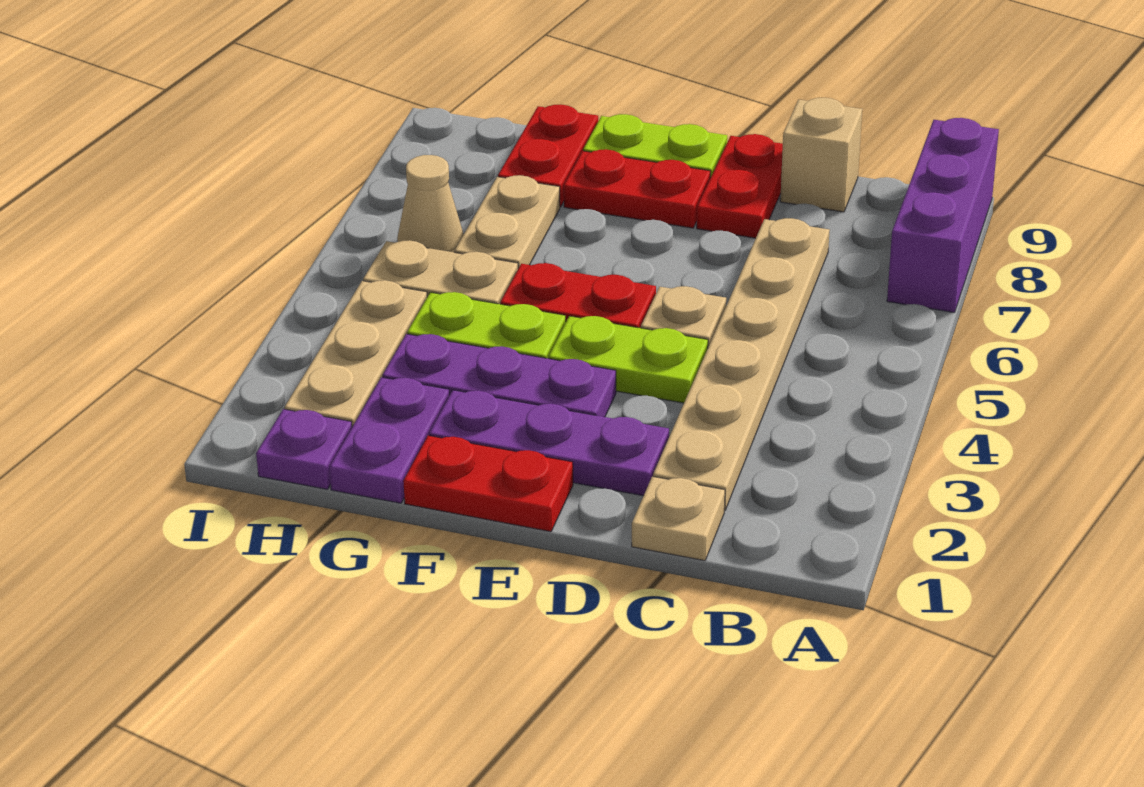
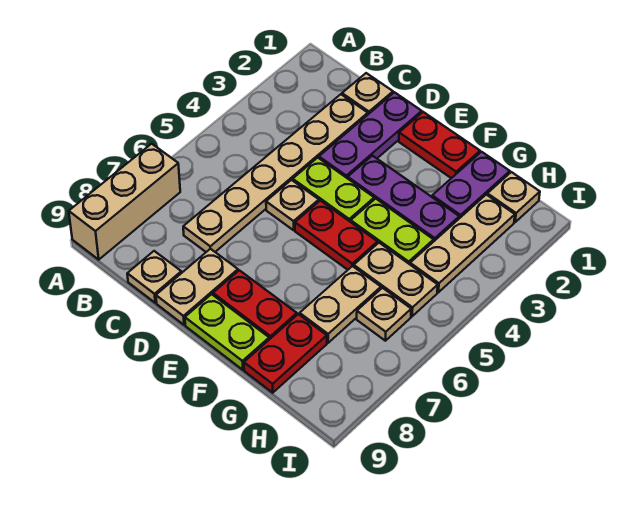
purple 1x3 brick [887,118,999,312] -> tan 1x3 brick [69,144,180,260]
tan 1x1 brick [780,98,862,212] -> tan 1x1 plate [127,251,181,303]
purple 1x3 plate [429,390,669,496] -> purple 1x3 plate turned to [319,92,422,178]
red 1x2 plate [697,134,783,238] -> tan 1x2 plate [156,249,238,325]
purple 1x1 plate [256,409,352,489] -> tan 1x1 plate [487,172,540,222]
tan 1x1 cone [397,155,464,252] -> tan 1x1 plate [357,288,411,341]

